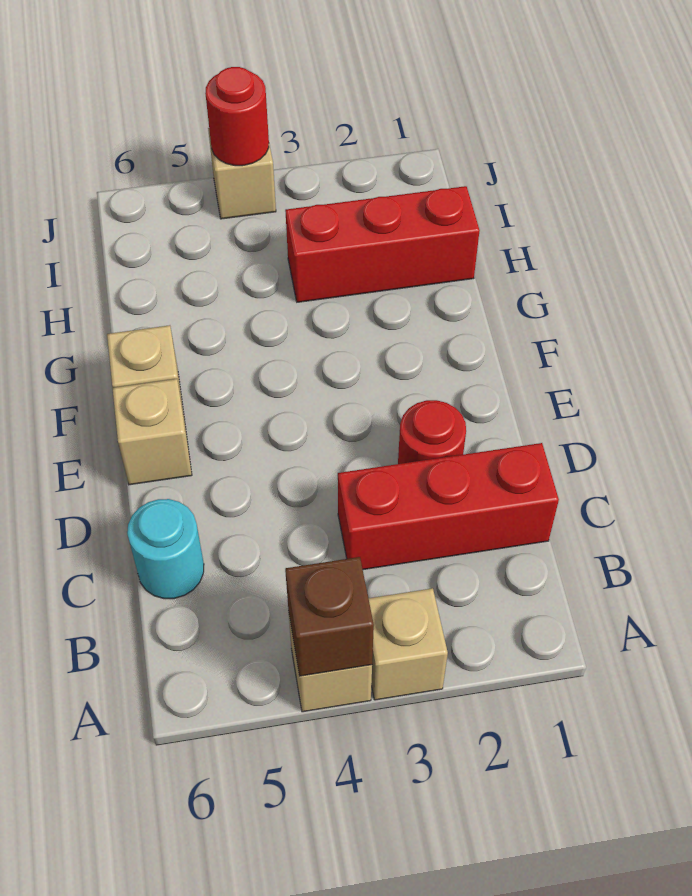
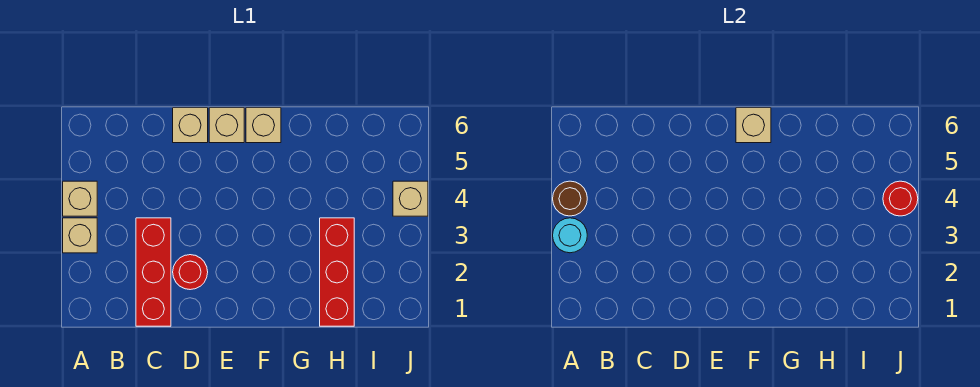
brown 1x1 brick [285,557,374,676] -> brown 1x1 round brick [553,181,587,216]
cyan 1x1 round brick [127,499,204,599] -> cyan 1x1 round brick moved to [553,218,587,253]
none -> tan 1x1 brick [173,108,208,143]
none -> tan 1x1 brick [736,108,771,143]

